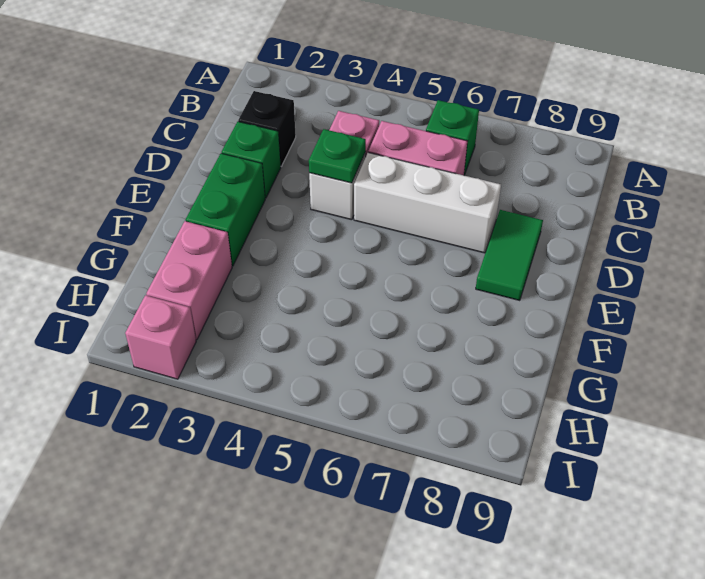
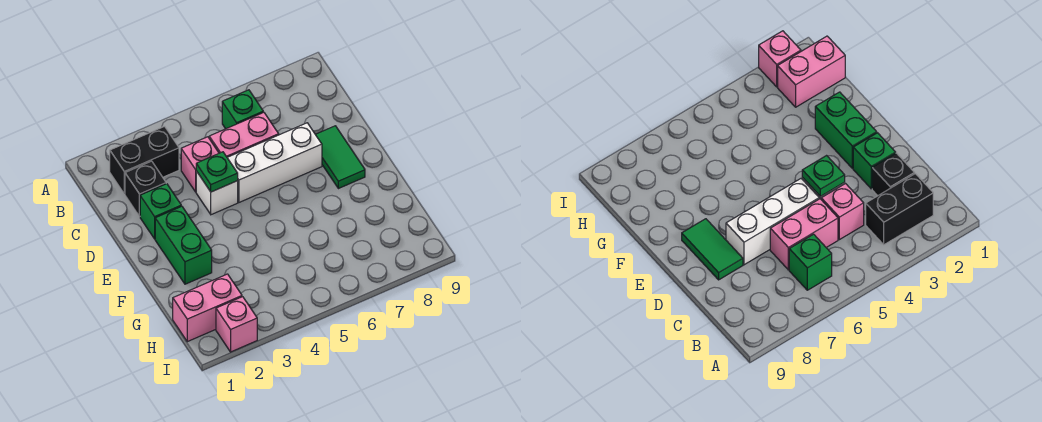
none -> black 1x2 brick [110,126,179,194]
pink 1x2 brick [146,221,232,340] -> pink 1x2 brick turned to [173,274,242,342]

